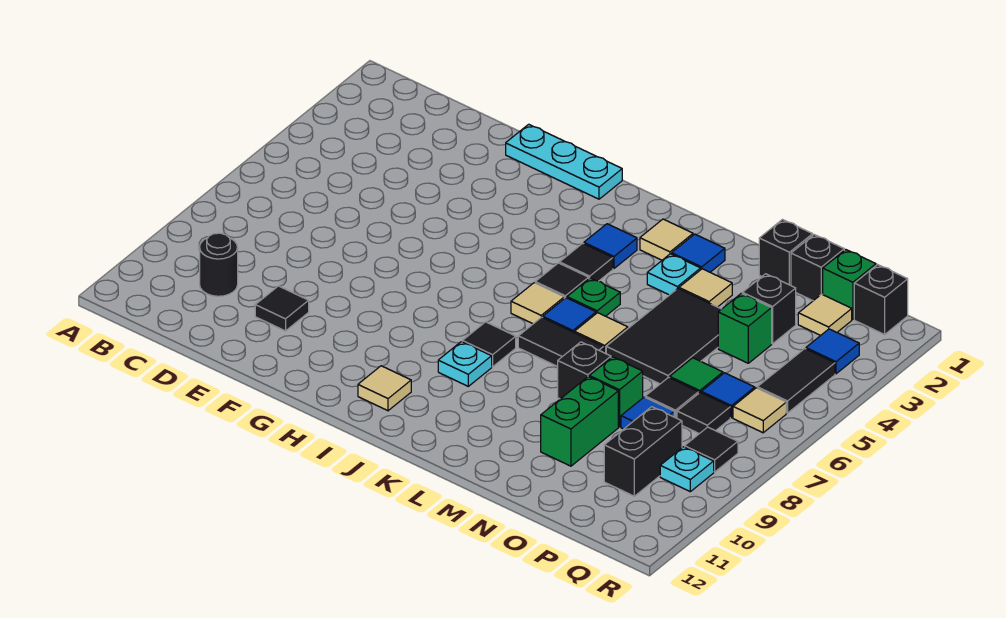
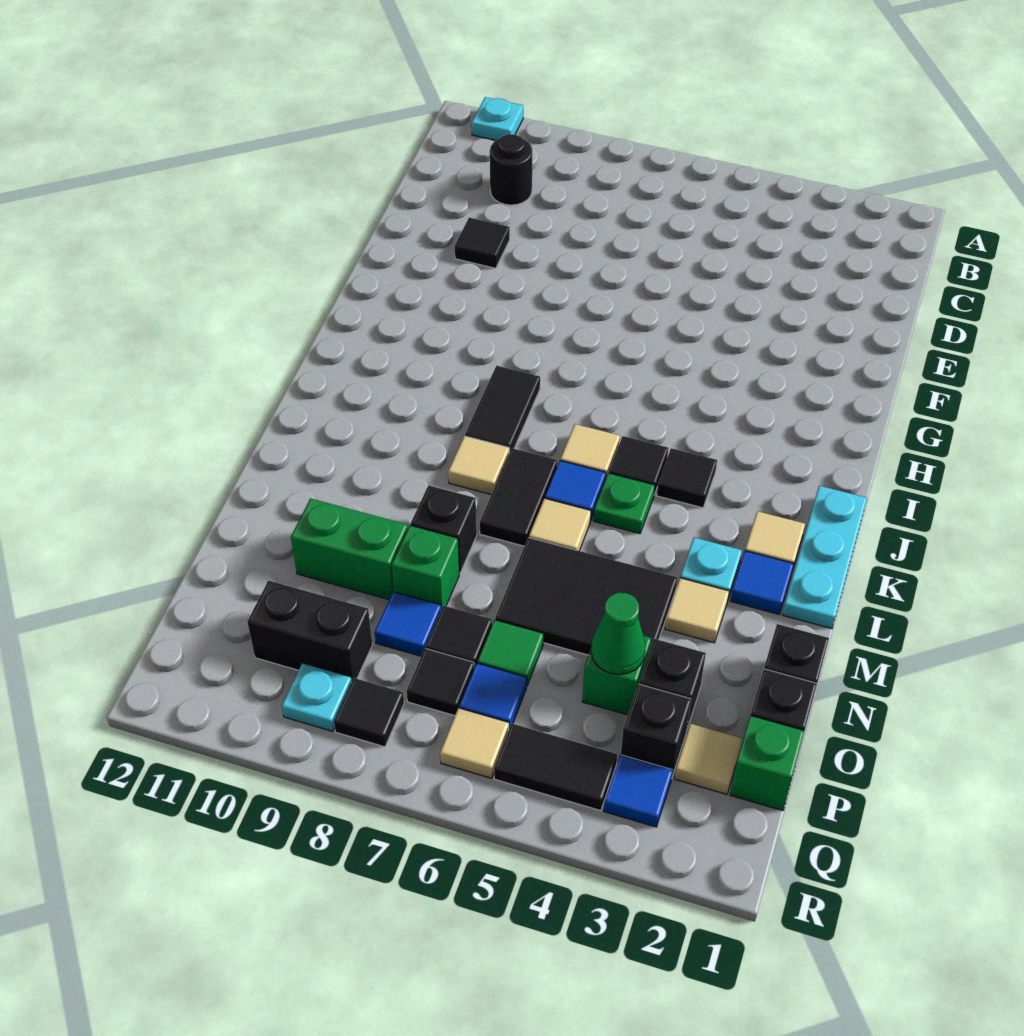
cyan 1x3 plate [506,124,622,199] -> cyan 1x3 plate moved to [782,486,867,629]
tan 1x1 tile [358,366,411,411] -> tan 1x1 tile moved to [448,436,509,495]
blue 1x1 tile [584,224,637,269] -> none
black 1x1 tile [462,322,516,367] -> black 1x2 tile [465,366,540,453]
cyan 1x1 plate [438,342,492,386] -> cyan 1x1 plate moved to [472,97,523,140]
none -> green 1x1 cone [591,593,646,675]
black 1x1 brick [854,265,908,334] -> black 1x1 brick moved to [621,684,691,777]

